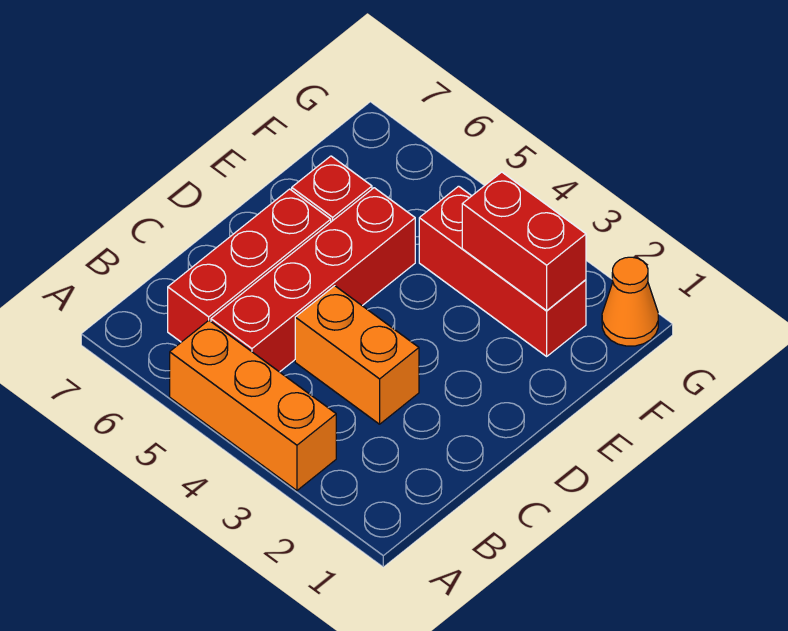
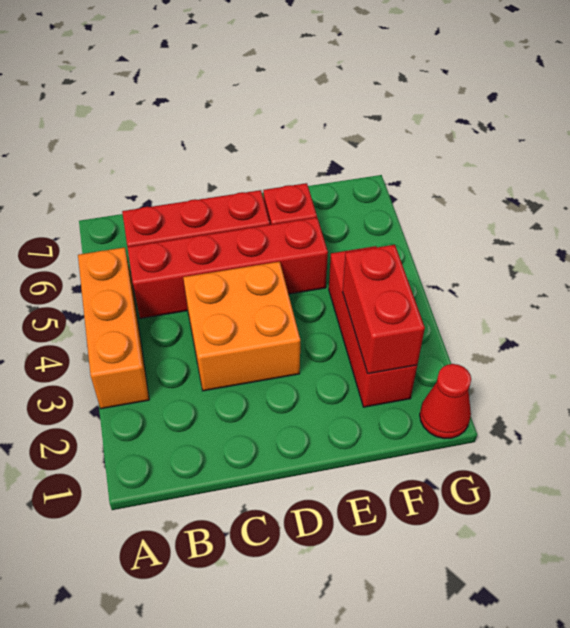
orange 1x2 brick [295,286,419,424] -> orange 2x2 brick [183,262,300,391]
orange 1x1 cone [602,257,658,346] -> red 1x1 cone [420,364,471,439]

